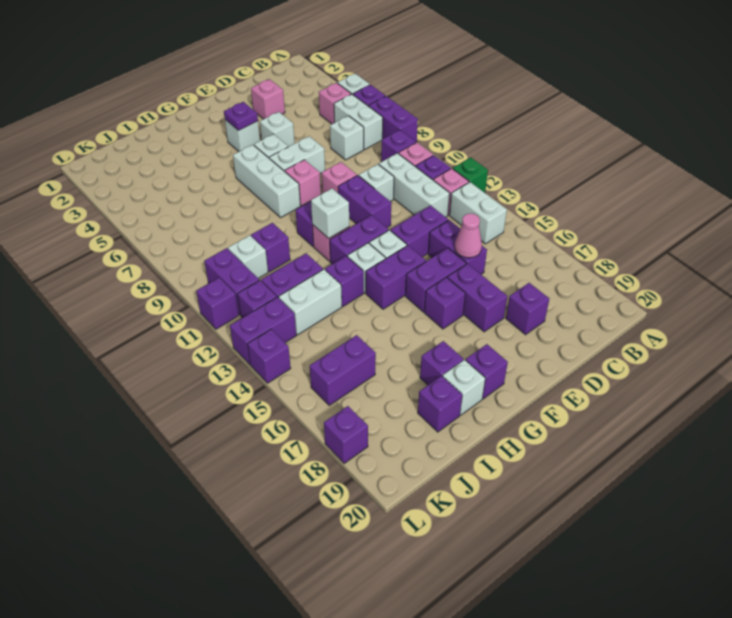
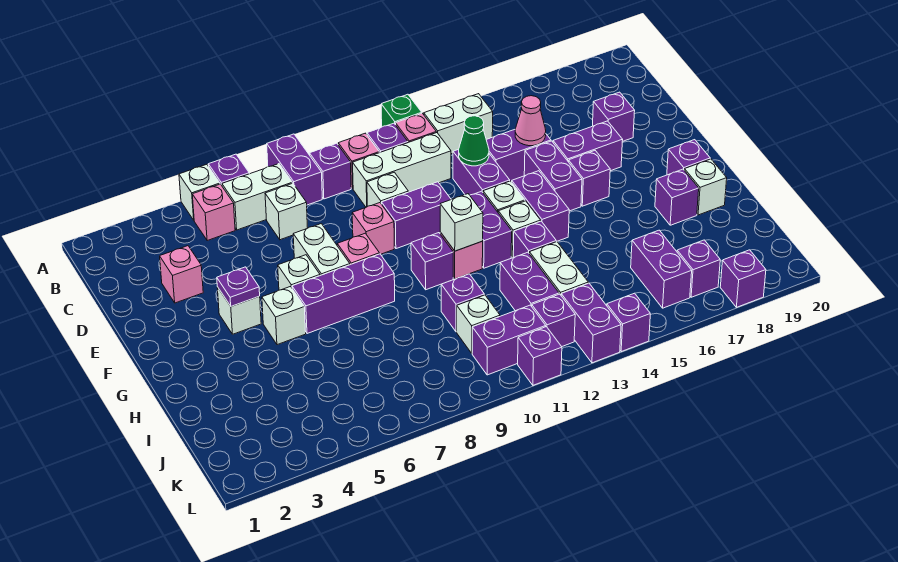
purple 1x2 brick [368,96,418,142] -> purple 1x2 brick turned to [267,134,322,205]
none -> green 1x1 cone [459,116,489,166]
white 1x1 brick [260,112,295,147] -> white 1x1 brick moved to [262,287,306,345]
white 1x3 brick [233,145,300,218] -> purple 1x3 brick [292,254,395,334]
purple 1x1 brick [418,376,462,432] -> purple 1x1 brick moved to [677,240,720,297]

